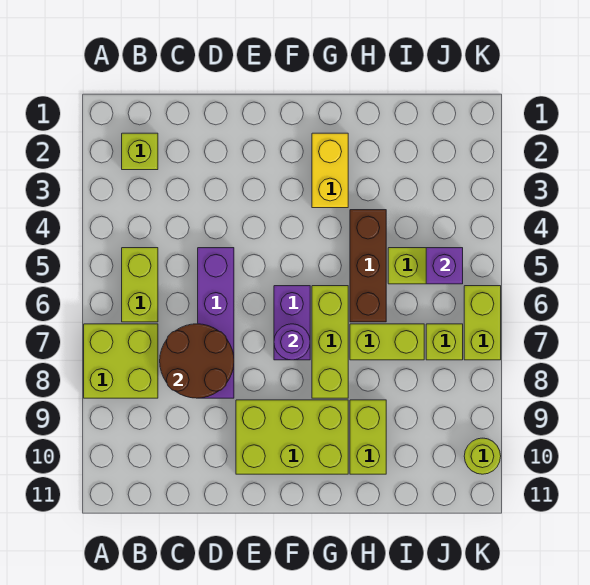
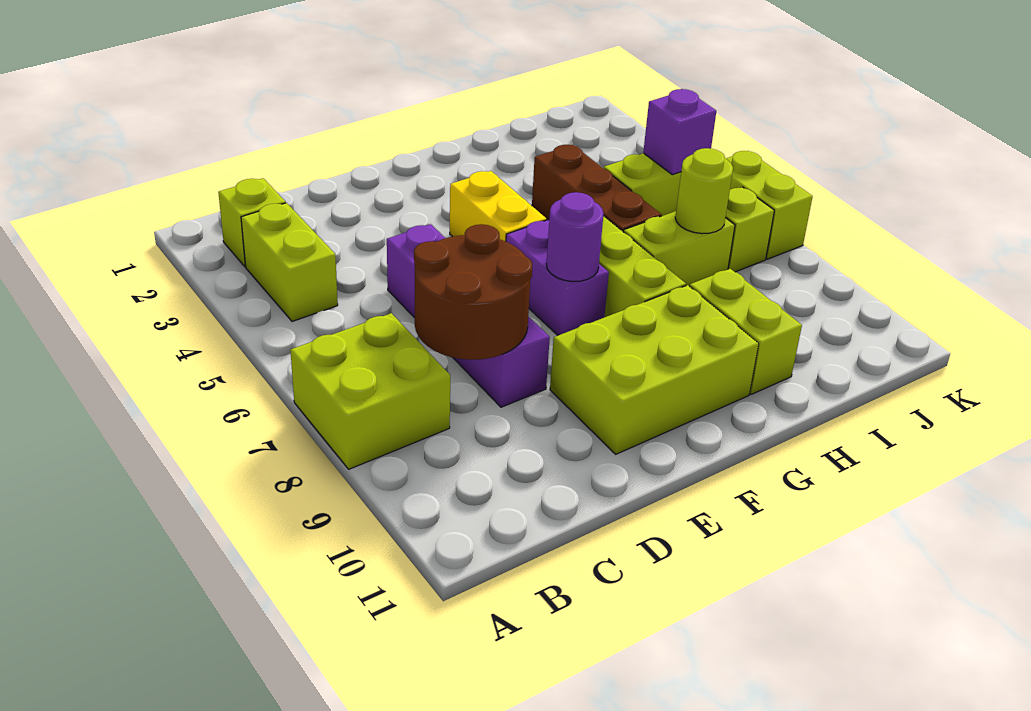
lime 1x2 brick [122,248,158,322] -> lime 1x2 brick moved to [241,203,338,322]
yellow 1x2 brick [312,133,348,208] -> yellow 1x2 brick moved to [450,171,547,242]
lime 1x1 round brick [464,438,501,474] -> lime 1x1 round brick moved to [675,148,733,234]

